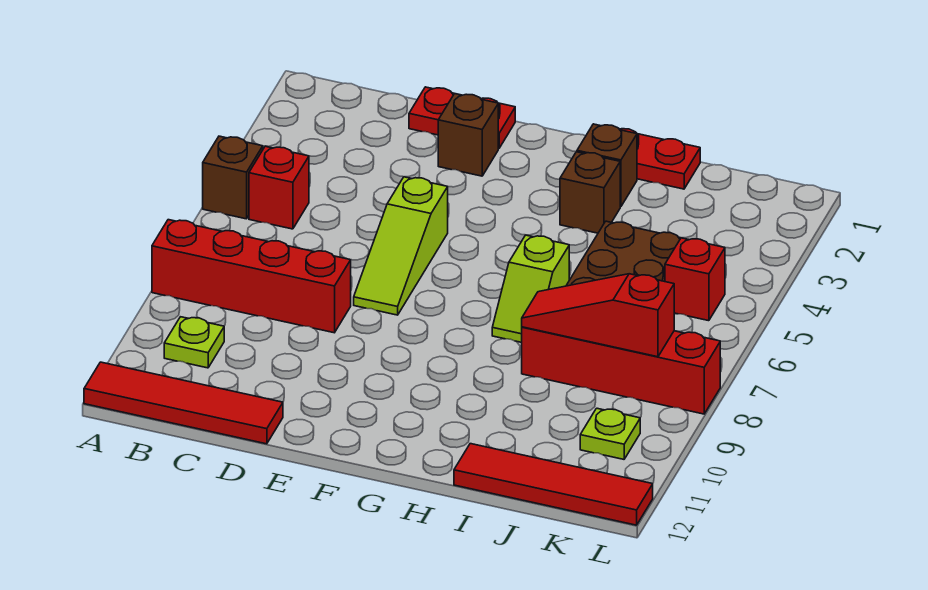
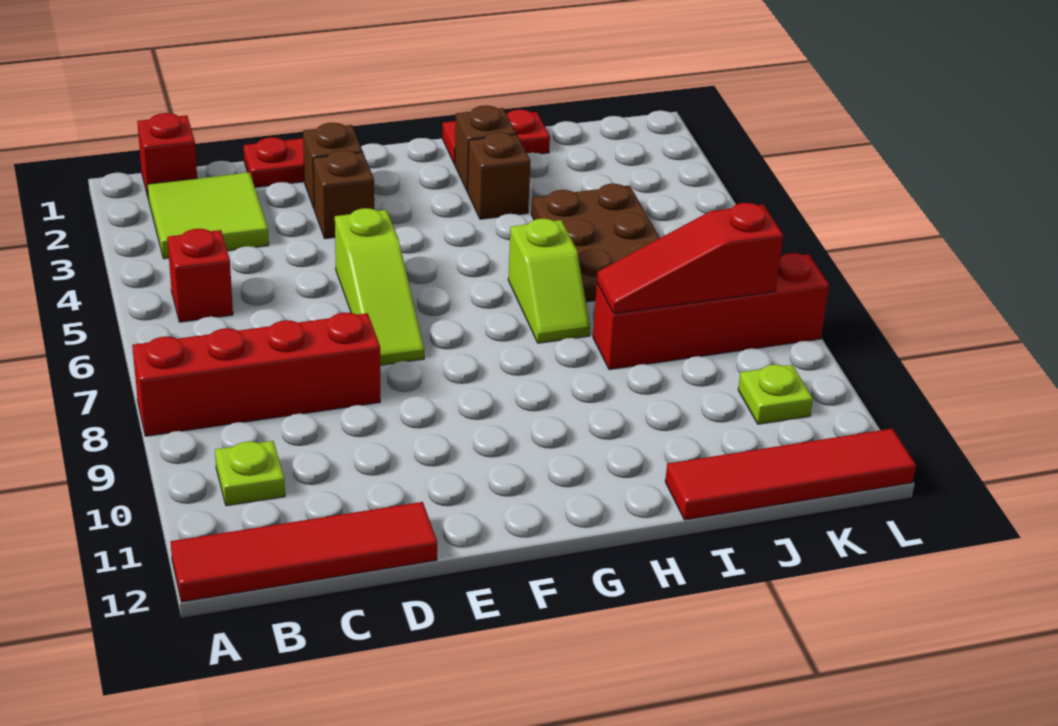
brown 1x1 brick [203,136,263,219] -> brown 1x1 brick moved to [313,150,374,239]
none -> lime 2x2 tile [147,172,269,259]
red 1x1 brick [665,238,725,321] -> red 1x1 brick moved to [137,113,197,200]

